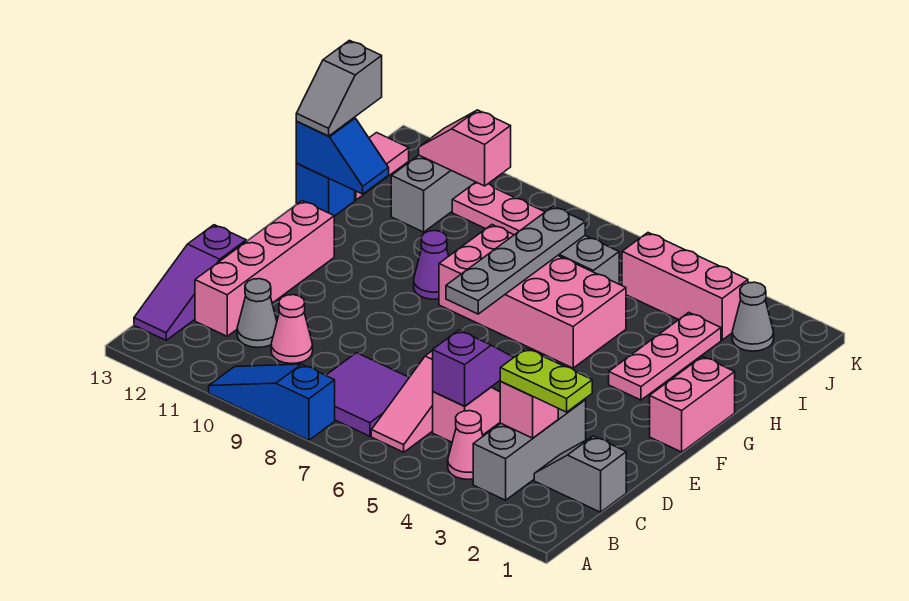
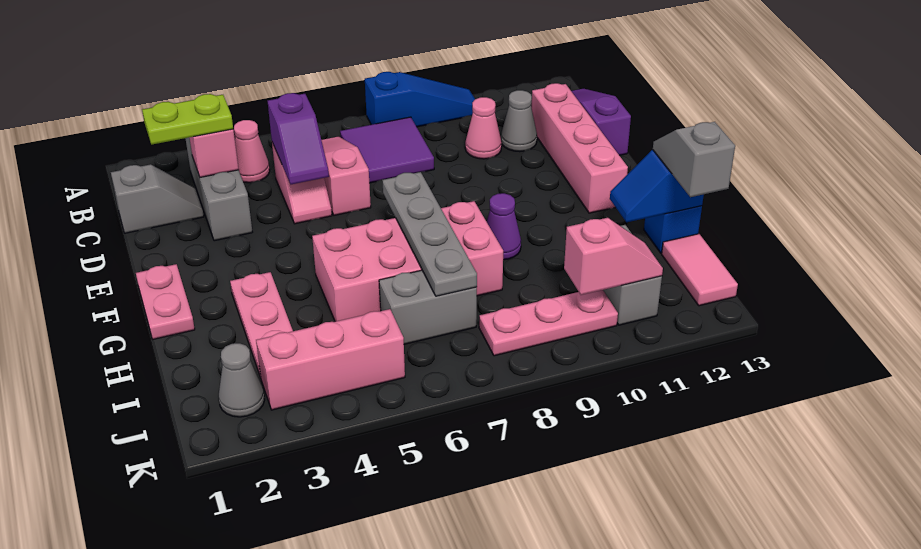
pink 1x2 brick [650,357,735,452] -> pink 1x2 plate [136,264,195,339]

